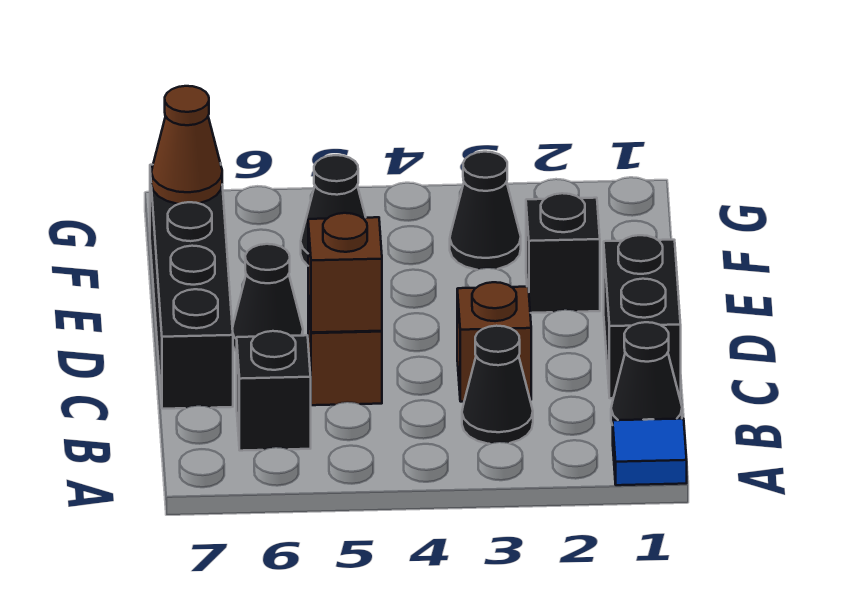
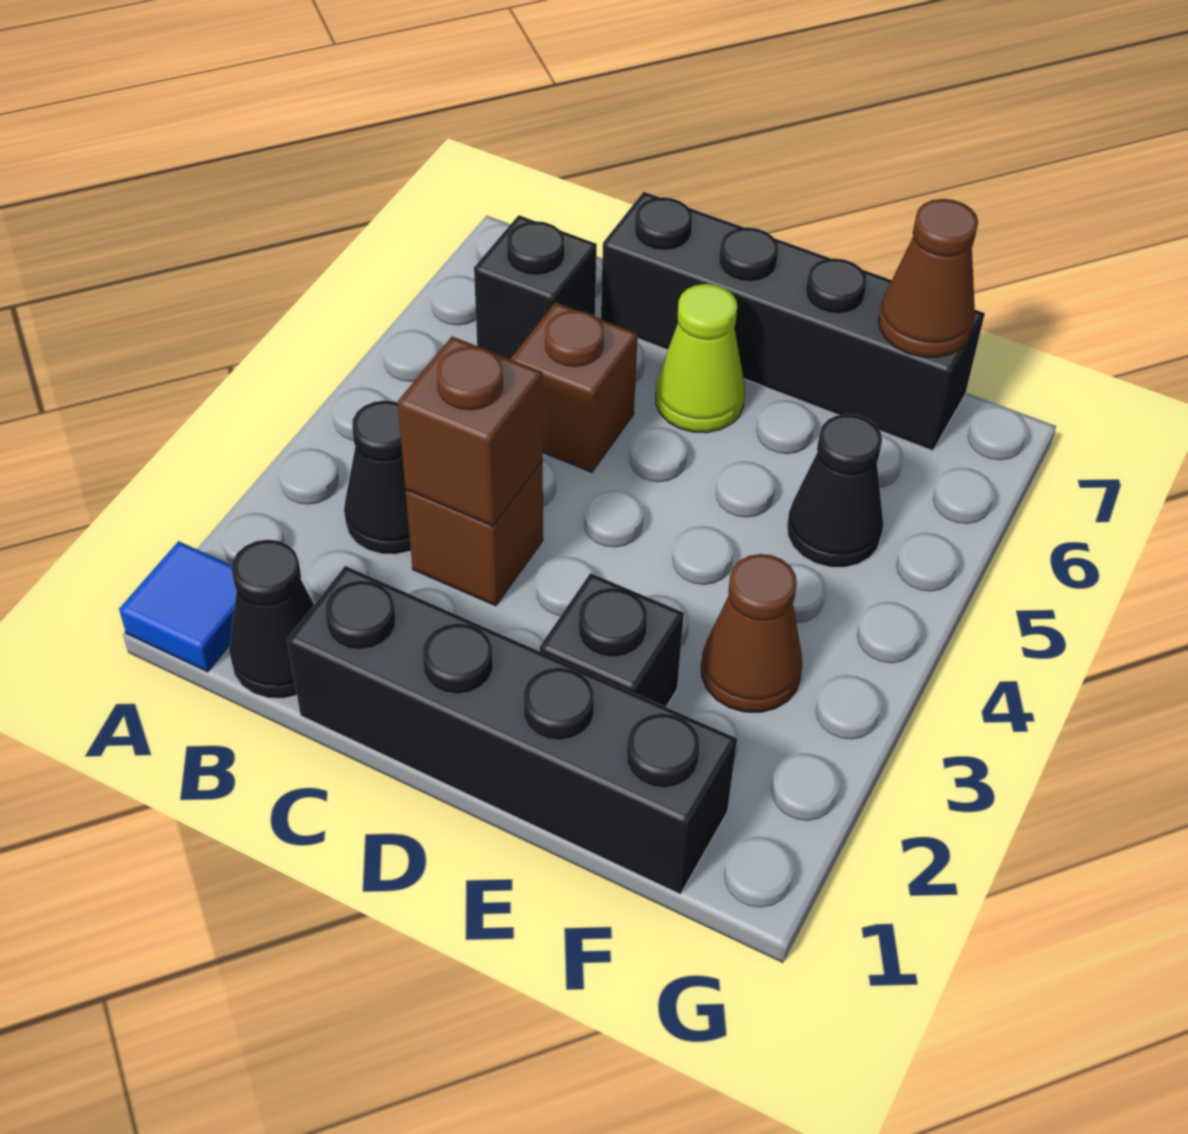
black 1x2 brick [604,235,681,398] -> black 1x4 brick [287,566,737,894]
brown 1x1 brick [308,213,382,333] -> brown 1x1 brick moved to [398,336,543,526]
black 1x1 cone [232,244,303,352] -> lime 1x1 cone [656,284,745,433]
black 1x1 cone [450,152,521,270] -> brown 1x1 cone [701,554,803,712]

